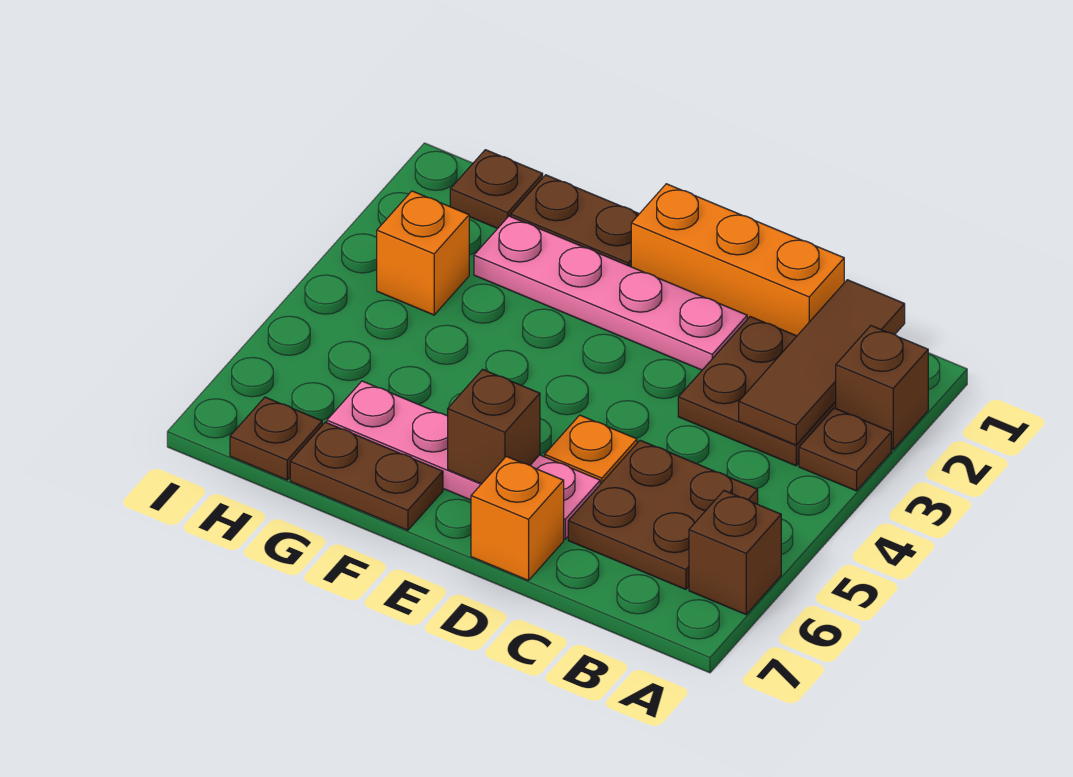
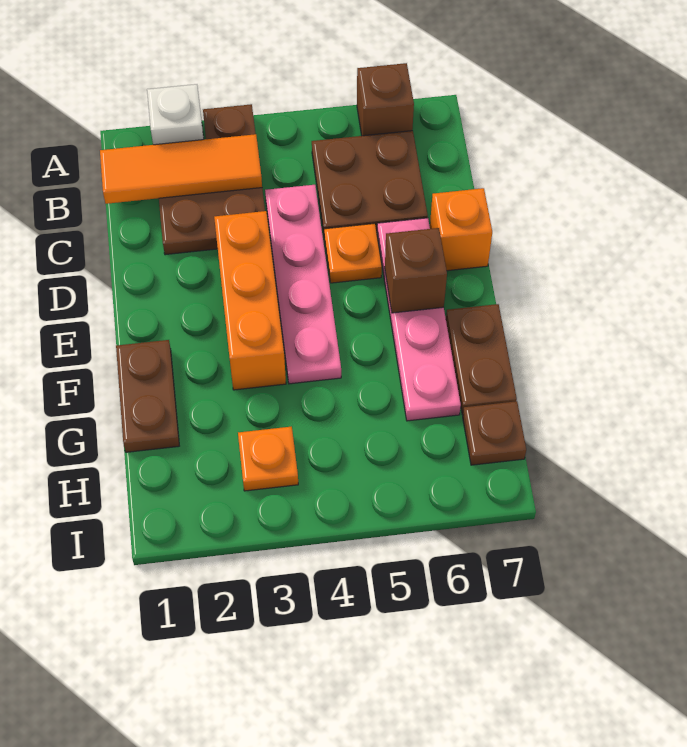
brown 1x1 brick [835,326,928,450] -> white 1x1 brick [147,84,204,145]
brown 1x3 tile [739,280,905,445] -> orange 1x3 tile [100,134,262,204]
orange 1x3 brick [631,184,844,336] -> orange 1x3 brick moved to [214,211,286,390]
pink 1x4 plate [474,216,747,370] -> pink 1x4 plate moved to [265,185,341,384]
brown 1x1 plate [450,150,543,228] -> none
orange 1x1 brick [377,191,469,315] -> orange 1x1 plate [238,427,298,491]

